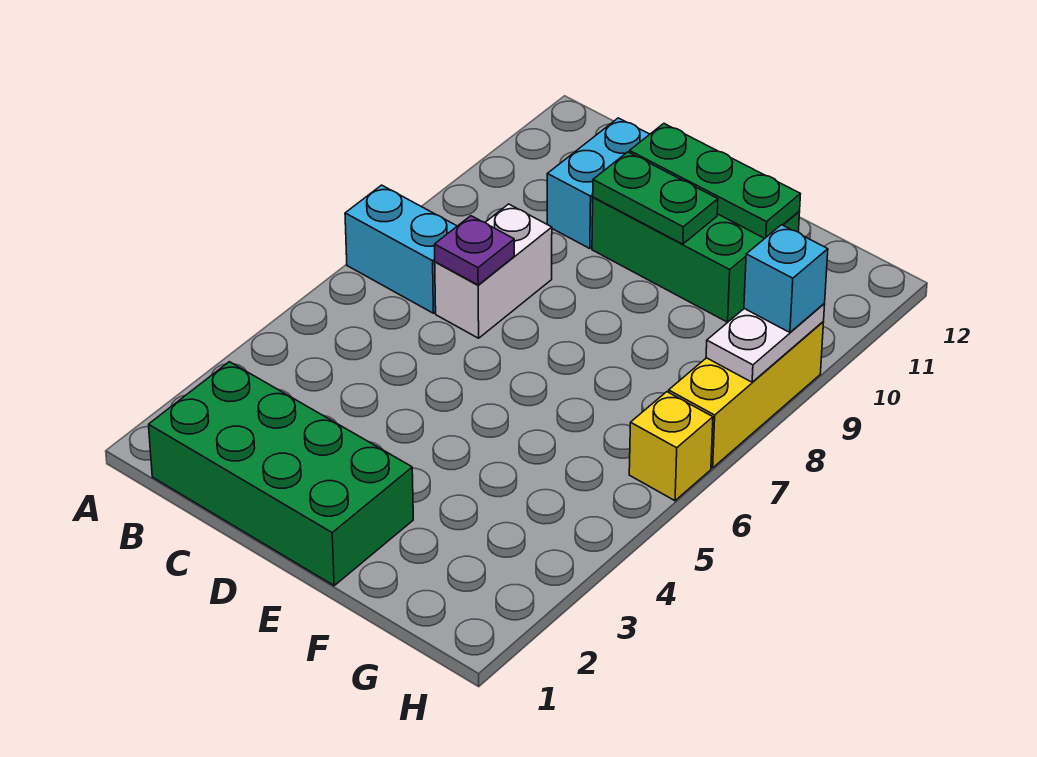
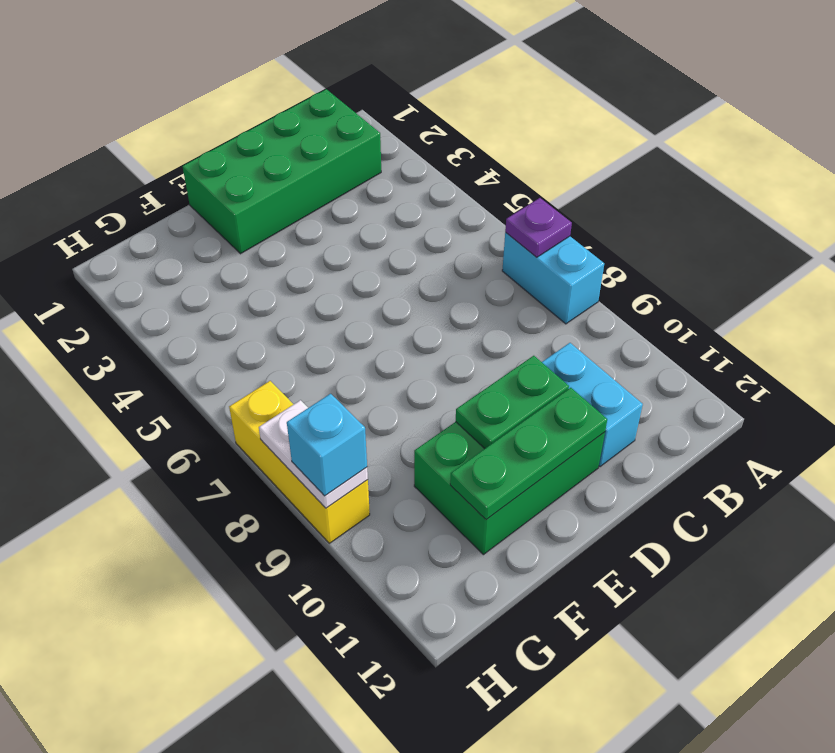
cyan 1x2 brick [345,185,457,313] -> cyan 1x2 brick turned to [502,233,604,324]
white 1x2 brick [435,204,552,338] -> none
purple 1x1 plate [435,216,514,285] -> purple 1x1 plate moved to [505,198,572,257]
yellow 1x1 brick [629,392,713,501] -> none

